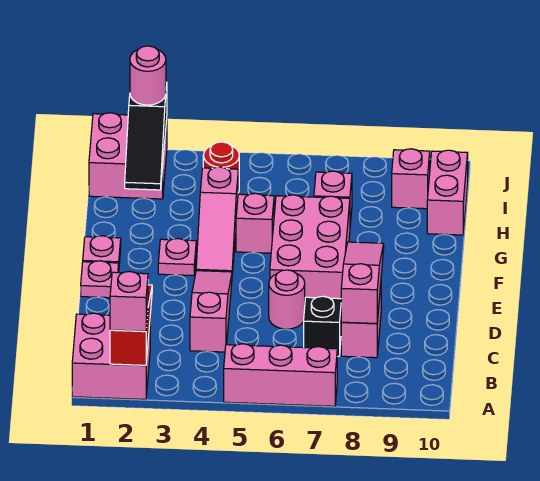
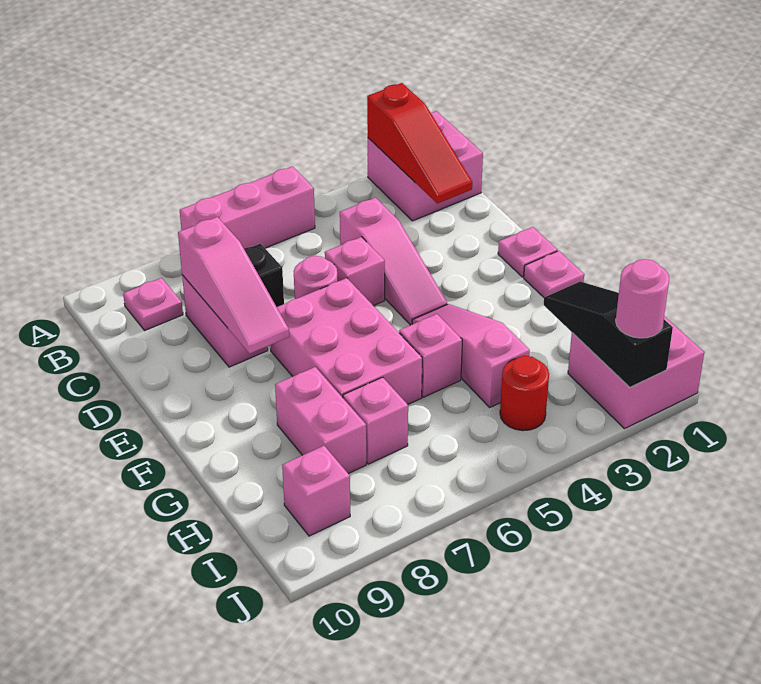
pink 1x1 brick [110,271,148,331] -> pink 1x1 brick moved to [325,237,385,306]
pink 1x1 plate [158,239,196,276] -> pink 1x1 plate moved to [123,278,183,330]
pink 1x2 brick [427,150,468,235] -> pink 1x2 brick moved to [275,367,366,474]

